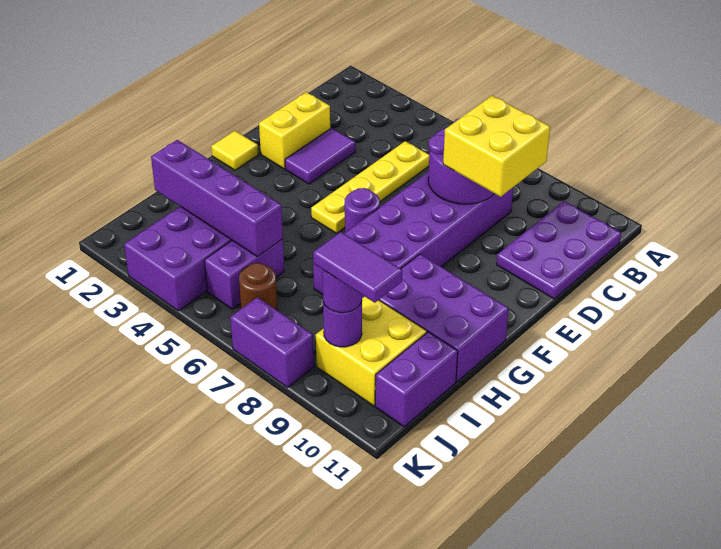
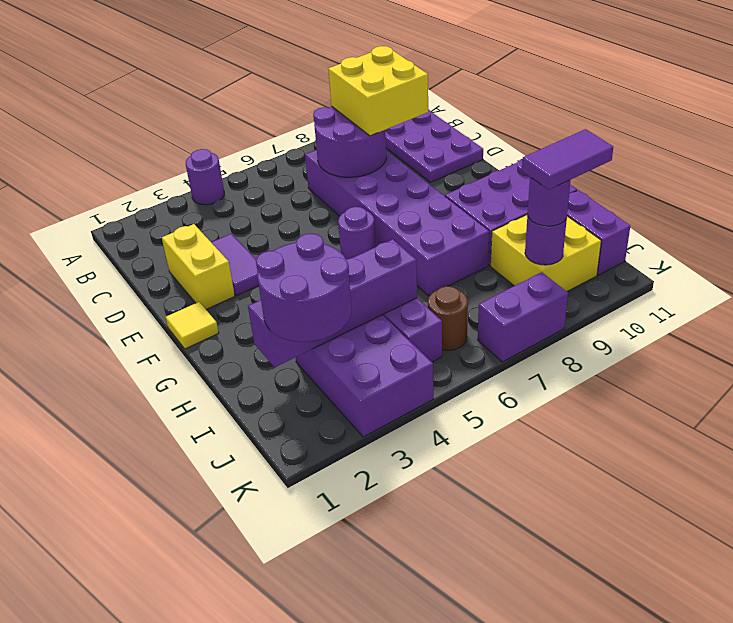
none -> purple 1x1 round brick [186,149,224,205]
yellow 1x4 plate [311,141,429,233] -> none
none -> purple 2x2 round brick [256,234,352,342]

